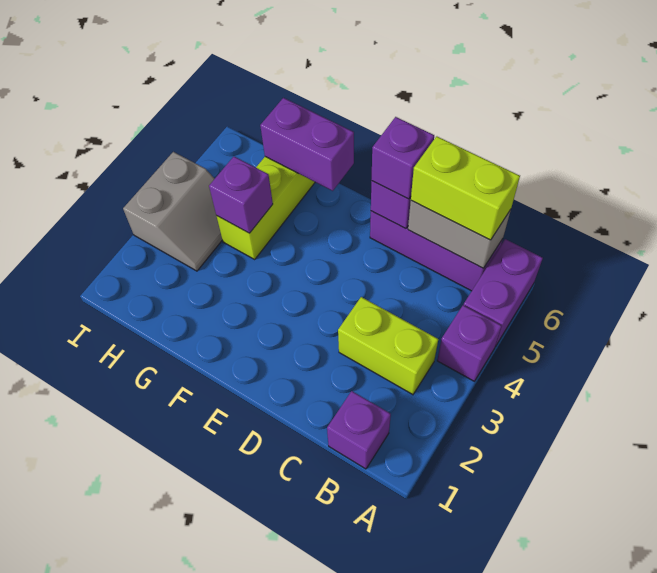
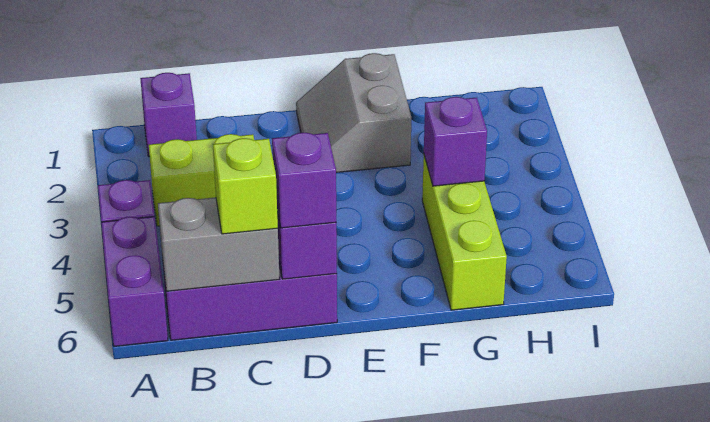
lime 1x2 brick [411,136,520,240] -> lime 1x1 brick [213,138,278,234]
purple 1x2 brick [260,98,354,191] -> none
grey 2x2 slope [123,152,222,271] -> grey 2x2 slope moved to [296,53,411,173]

